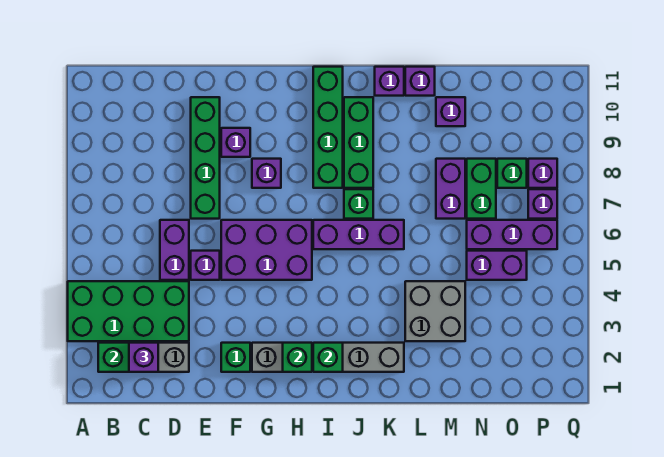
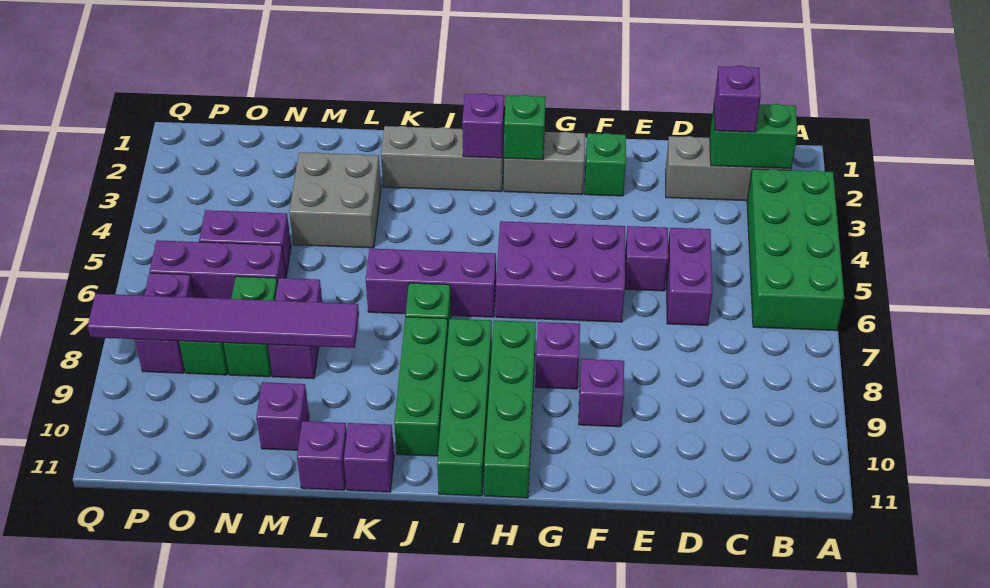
green 2x4 brick [68,281,189,341] -> green 2x4 brick turned to [747,169,844,331]
green 1x4 brick [191,97,220,219] -> green 1x4 brick moved to [484,320,536,498]
green 1x1 brick [313,343,343,372] -> purple 1x1 brick [462,94,504,158]
none -> purple 1x6 tile [88,294,359,348]

